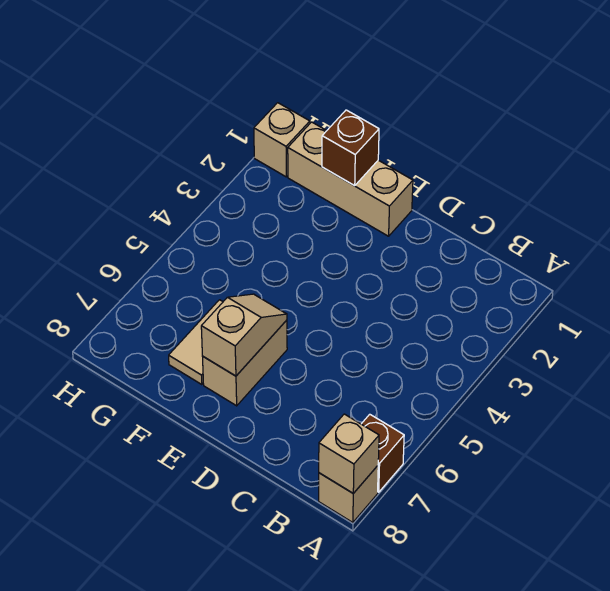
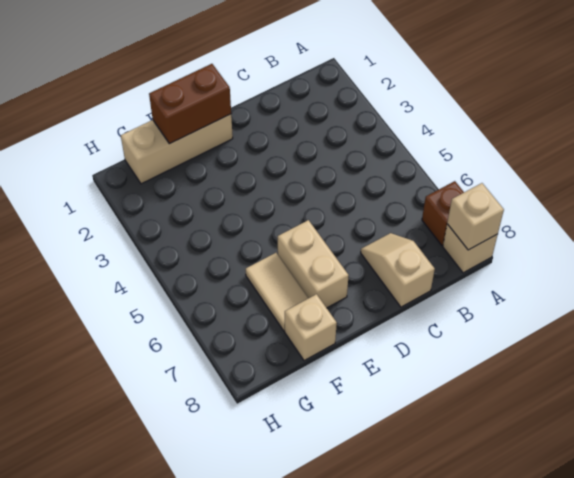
tan 1x2 slope [201,294,287,376] -> tan 1x2 slope moved to [361,233,435,307]
brown 1x1 brick [322,110,379,186] -> brown 1x2 brick [149,64,231,144]
tan 1x1 brick [254,103,310,177] -> tan 1x1 brick moved to [285,294,337,361]

